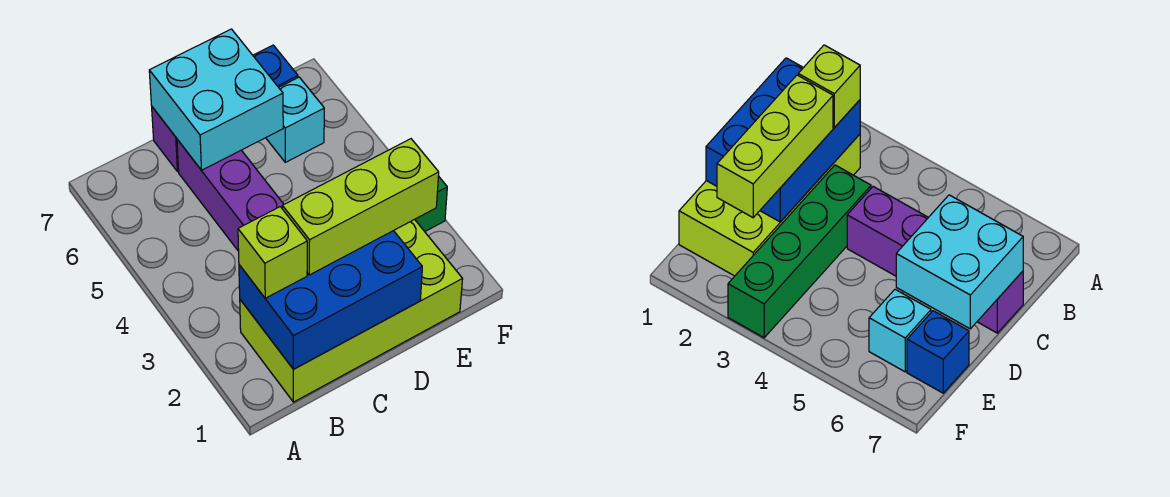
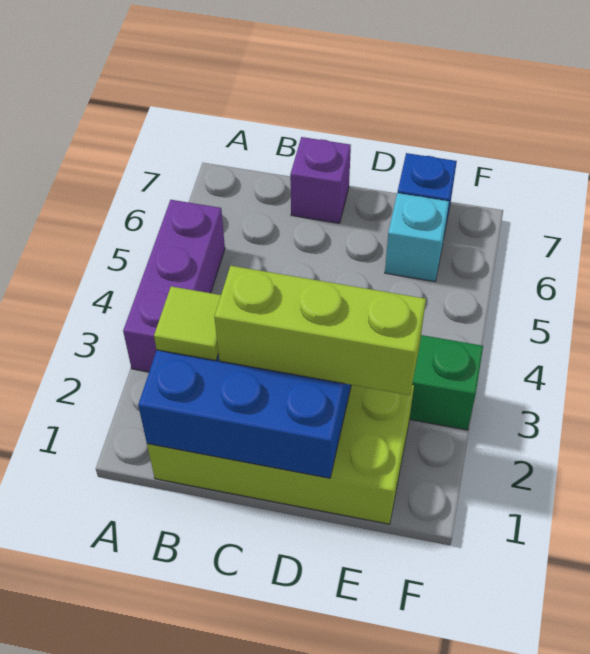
lime 1x1 brick [238,207,307,298] -> lime 1x1 tile [154,286,221,360]
purple 1x3 brick [177,139,284,251] -> purple 1x3 brick moved to [123,200,225,372]
cyan 2x2 brick [149,29,283,170] -> none

